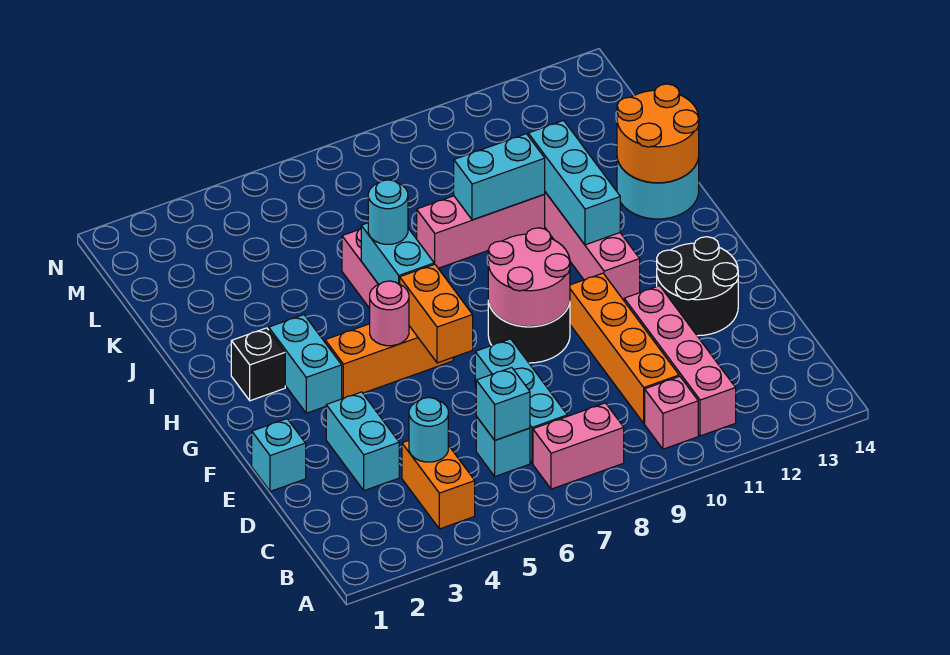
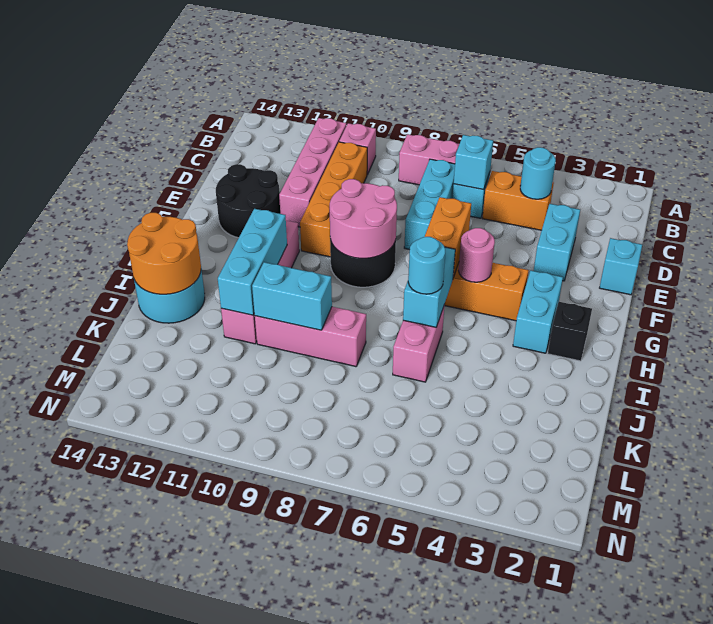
orange 1x2 brick [402,441,475,529] -> orange 1x2 brick turned to [482,171,554,230]

